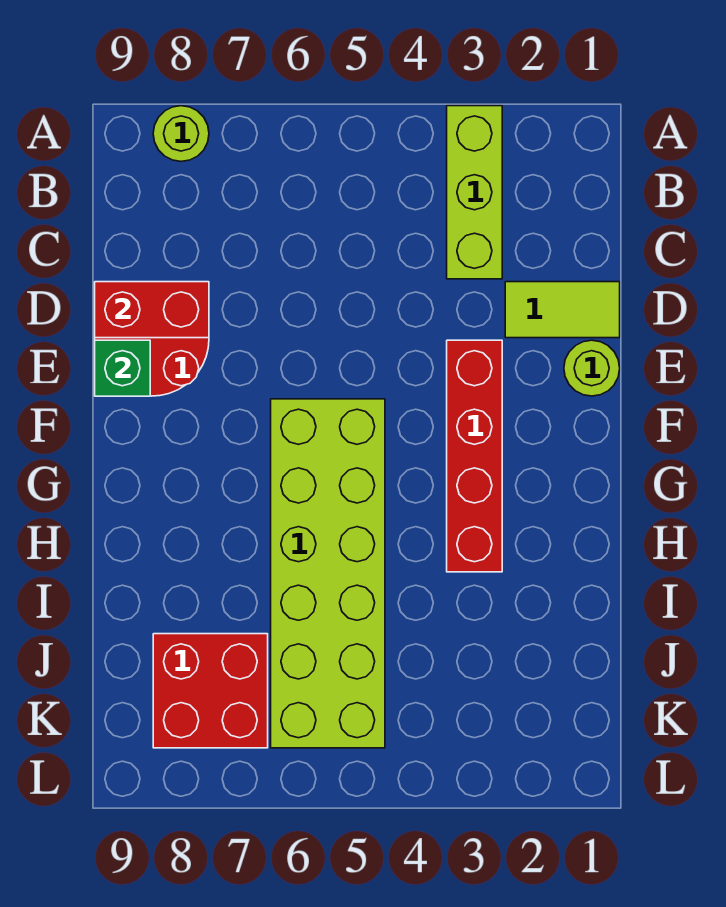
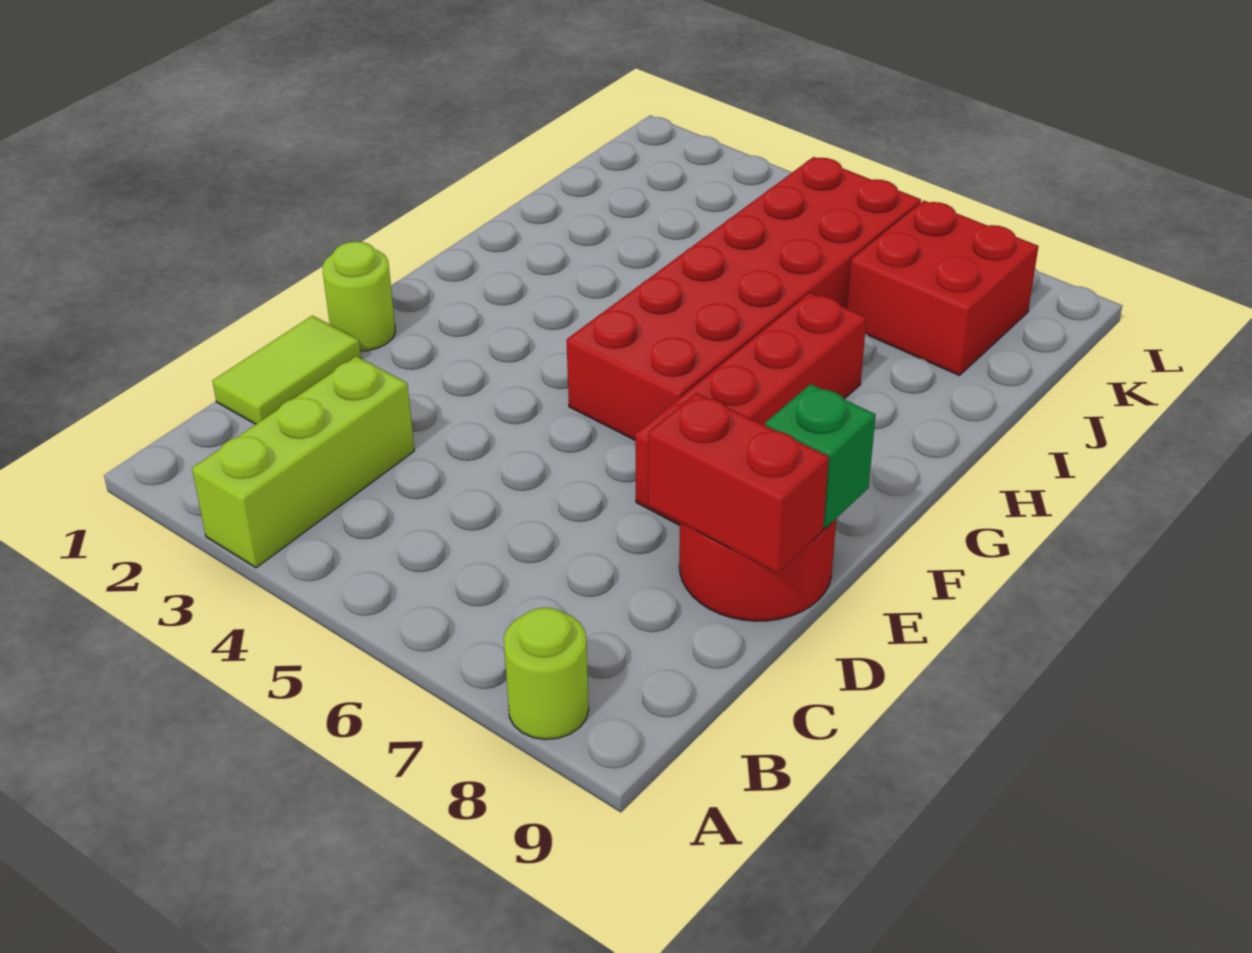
lime 1x2 tile [505,282,620,338] -> lime 1x2 tile turned to [212,316,361,424]
red 1x4 brick [447,340,502,572] -> red 1x4 brick moved to [635,293,867,525]
lime 2x6 brick [271,399,385,748] -> red 2x6 brick [566,157,921,440]

